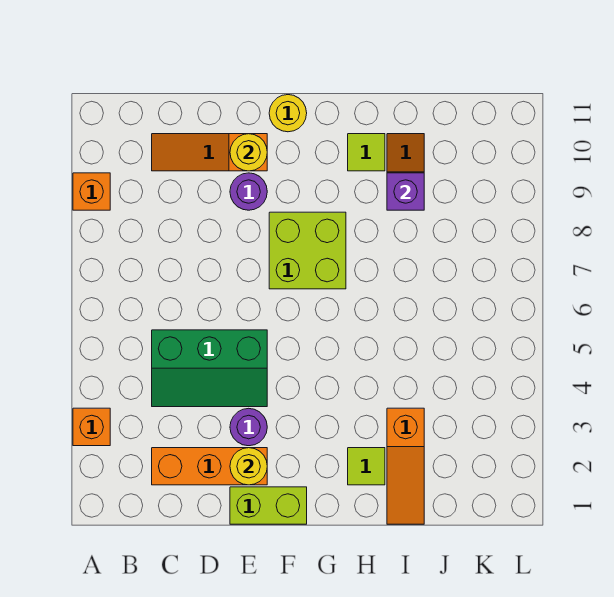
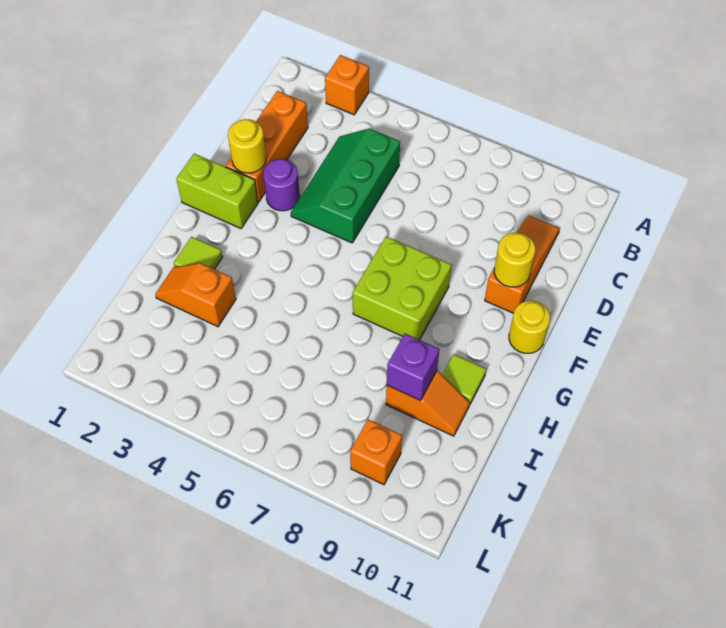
orange 1x1 brick [73,173,110,210] -> orange 1x1 brick moved to [350,419,402,485]
lime 1x2 brick [230,487,307,524] -> lime 1x2 brick turned to [176,154,258,228]
purple 1x1 round brick [230,173,267,210] -> none
orange 1x3 slope [387,408,424,524] -> orange 1x2 slope [155,263,236,327]

